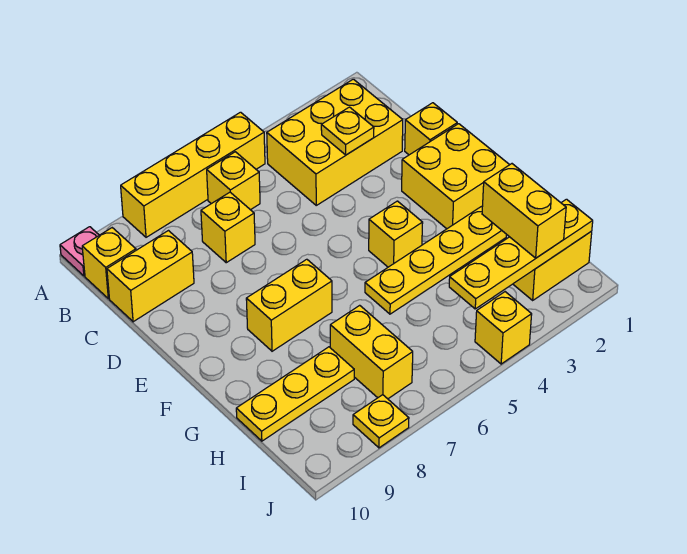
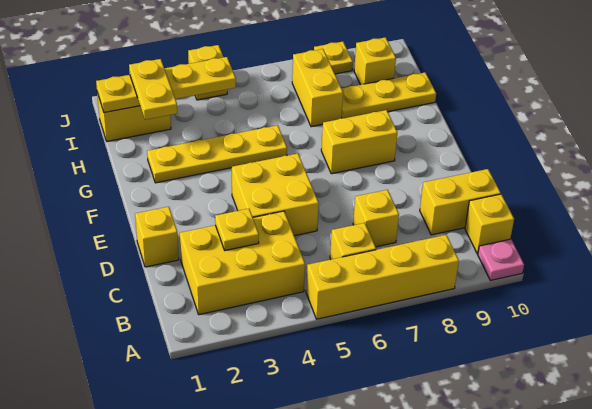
yellow 2x2 brick [402,124,509,229] -> yellow 2x2 brick moved to [232,154,319,236]
yellow 1x1 brick [369,201,423,267] -> yellow 1x1 brick moved to [354,37,396,85]
yellow 1x2 brick [482,164,566,258] -> yellow 1x2 plate [129,59,177,120]

